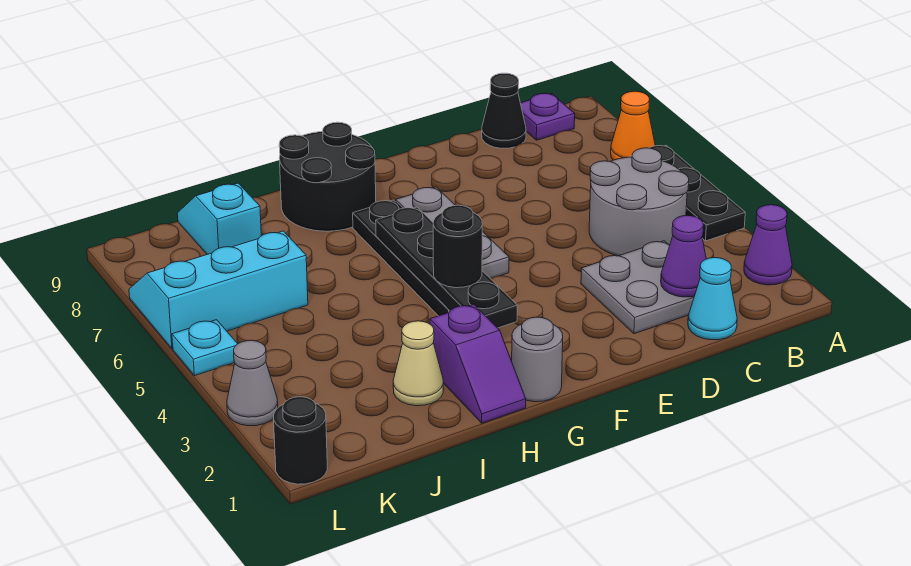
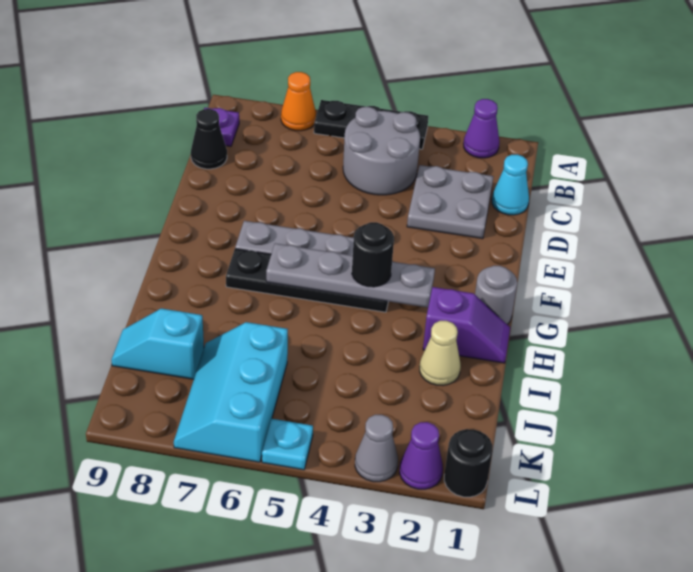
purple 1x1 cone [661,215,706,297] -> purple 1x1 cone moved to [400,422,443,489]
black 1x4 plate [376,207,517,328] -> grey 1x4 plate [266,243,435,308]
black 2x2 round brick [279,122,376,231] -> none

